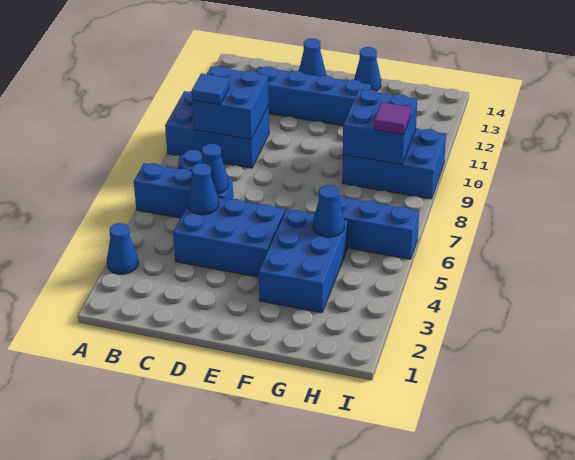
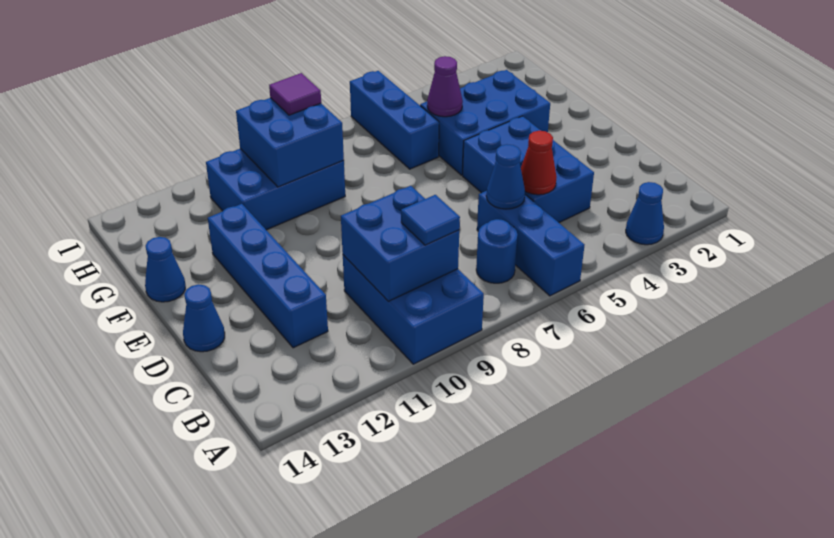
blue 1x1 cone [188,163,219,215] -> red 1x1 cone [521,131,557,195]
blue 1x1 cone [313,185,344,237] -> purple 1x1 cone [427,56,463,117]
blue 2x3 brick [342,129,446,199] -> blue 2x3 brick turned to [206,149,345,230]

